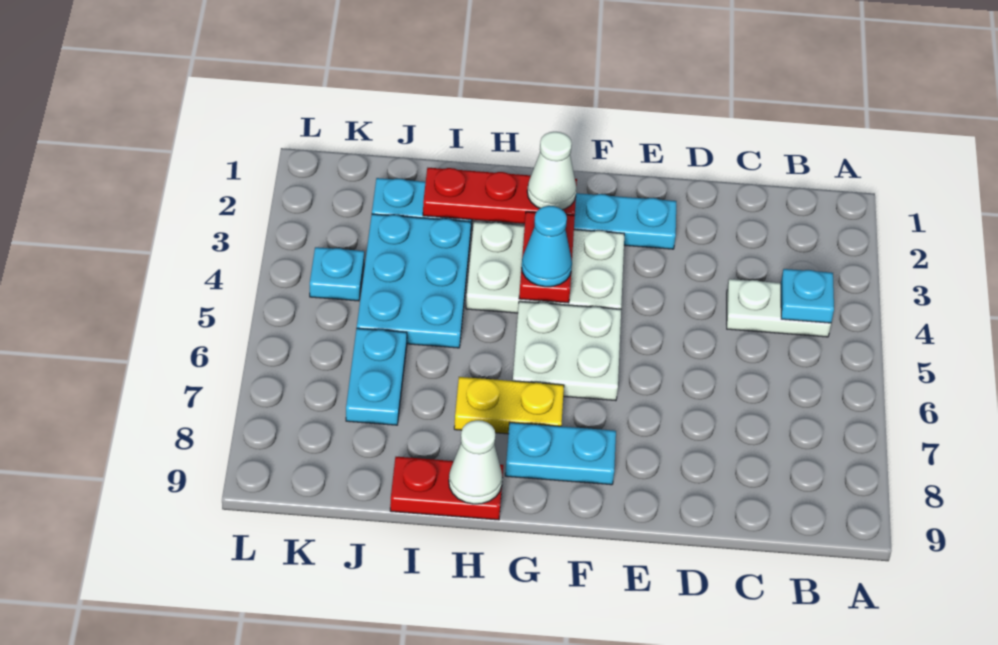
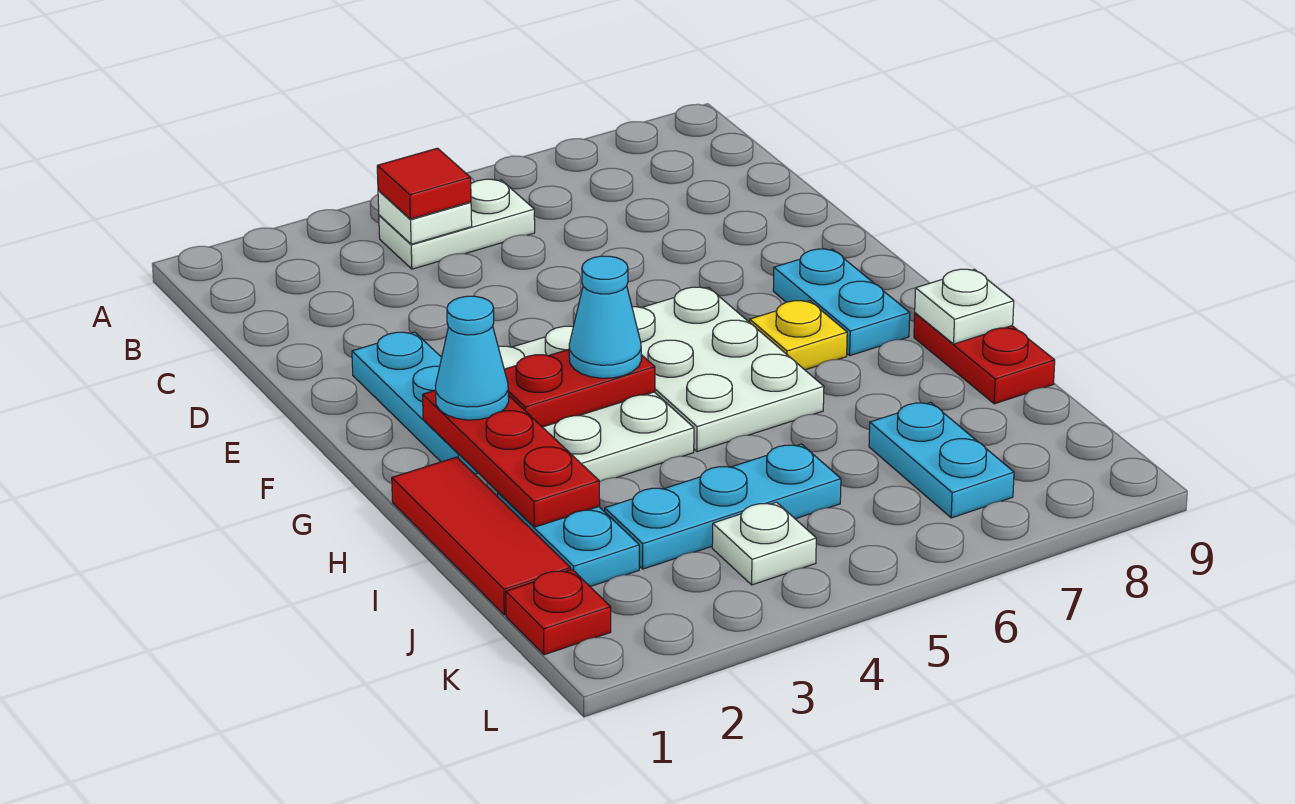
white 1x2 plate [727,279,831,337] -> white 1x2 plate turned to [379,179,535,269]
cyan 1x1 plate [781,269,834,323] -> white 1x1 plate [378,190,472,244]
none -> red 1x1 tile [377,148,471,219]
white 2x2 plate [513,301,621,401] -> white 2x3 plate [632,287,824,452]
white 1x1 cone [527,132,577,210] -> cyan 1x1 cone [436,296,509,420]
yellow 1x2 plate [454,377,564,434] -> yellow 1x1 plate [750,301,847,370]
none -> red 1x3 tile [392,457,570,615]
white 1x1 cone [449,420,502,504] -> white 1x1 plate [915,269,1014,344]
cyan 2x3 plate [357,214,471,348] -> cyan 1x3 plate [605,444,841,569]
cyan 1x2 plate [346,328,407,425] -> cyan 1x2 plate turned to [869,402,1014,518]
none -> red 1x1 plate [506,570,611,655]
cyan 1x1 plate [310,247,364,301] -> white 1x1 plate [712,502,816,585]

